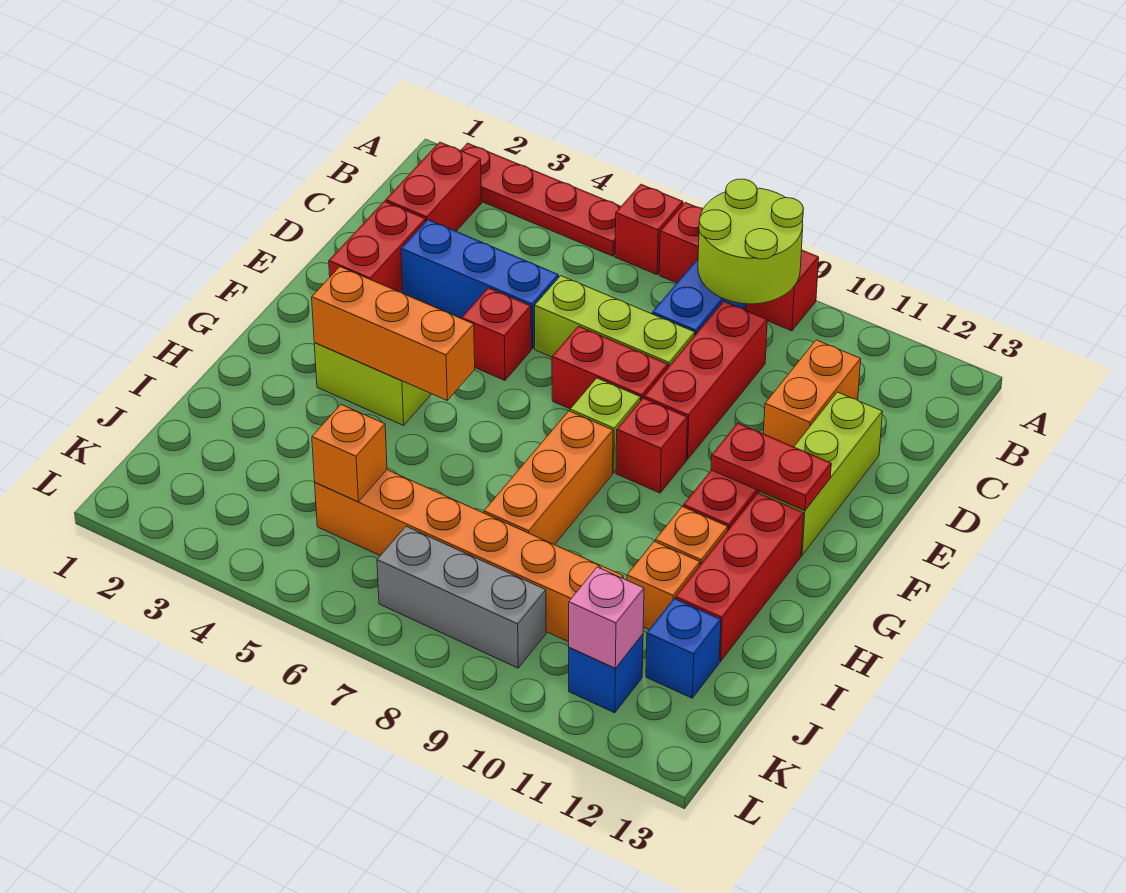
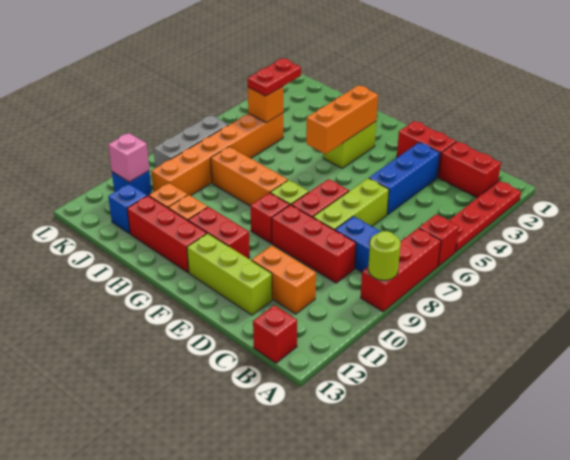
lime 2x2 round brick [698,179,803,304] -> lime 1x1 round brick [368,231,401,280]
red 1x1 brick [461,288,531,380] -> red 1x1 brick moved to [253,305,297,363]
red 1x2 plate [711,423,831,511] -> red 1x2 plate moved to [248,59,301,96]

